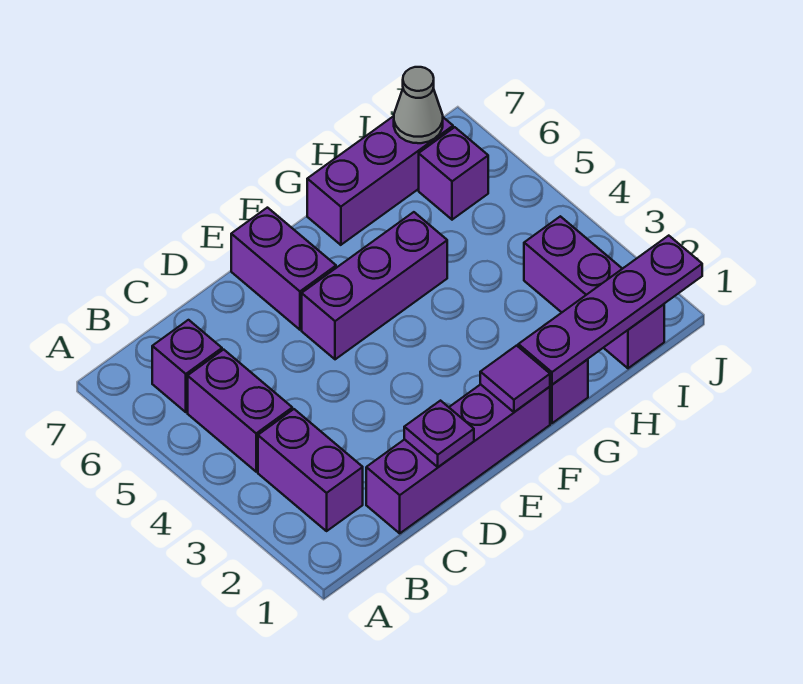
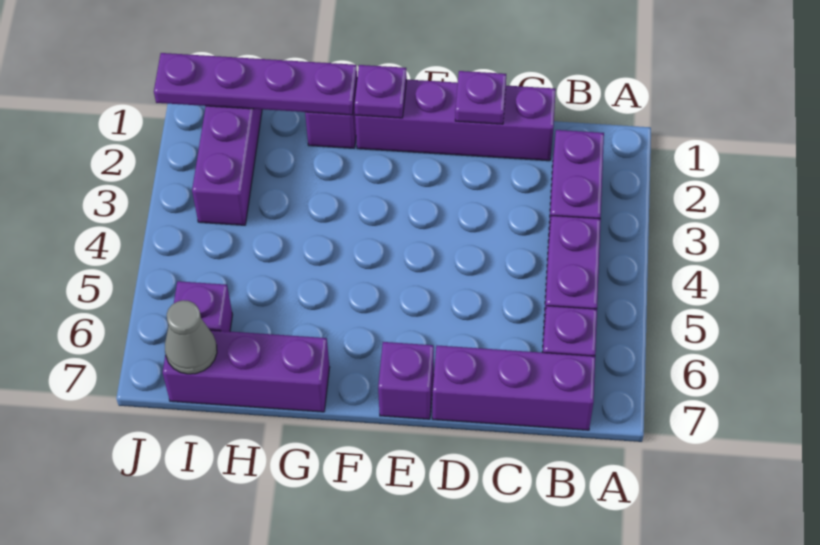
purple 1x3 brick [302,212,447,359] -> purple 1x3 brick moved to [432,346,595,430]
purple 1x2 brick [231,208,336,330] -> purple 1x1 brick [378,342,434,419]
purple 1x1 tile [480,346,550,412] -> purple 1x1 plate [354,65,407,118]

